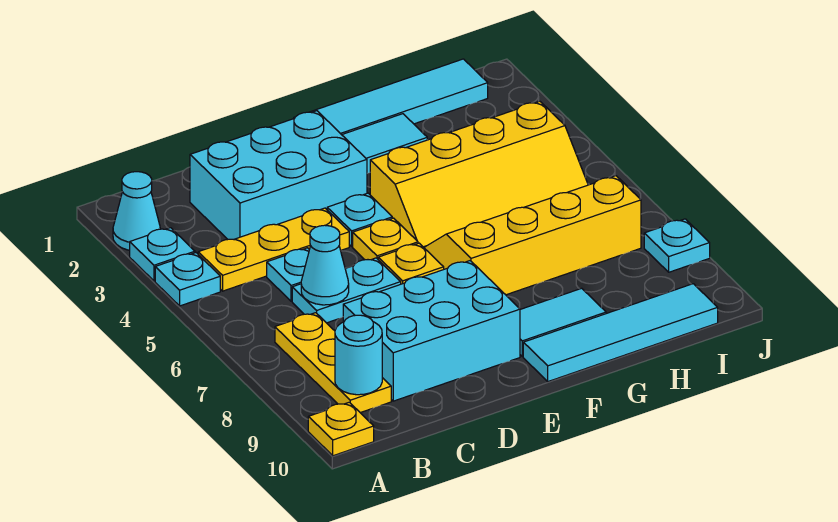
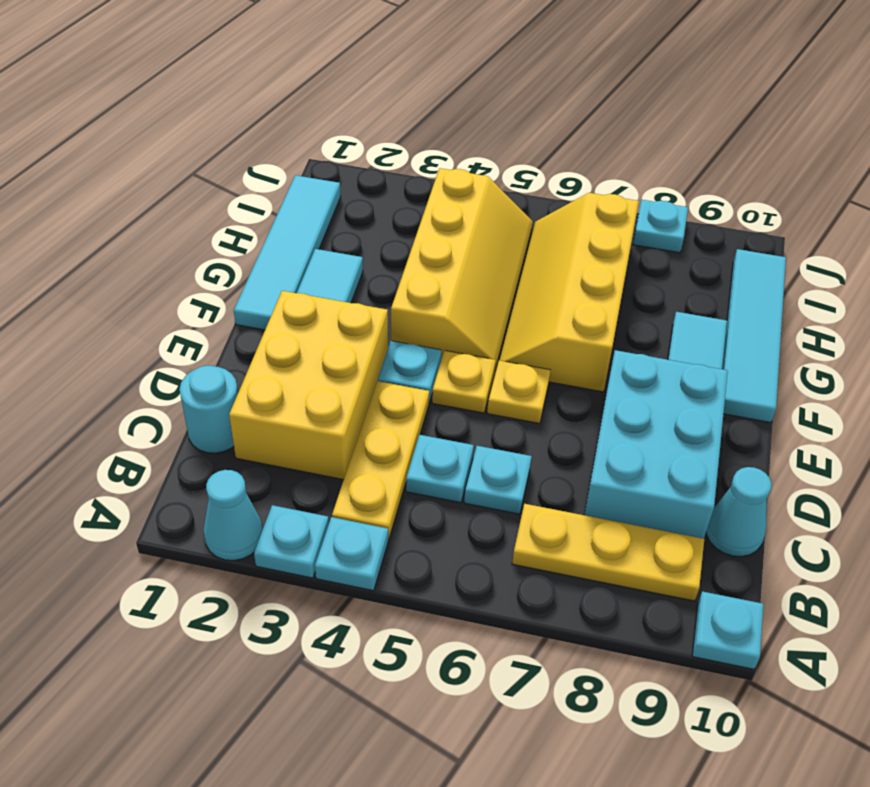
yellow 1x1 plate [308,402,374,456] -> cyan 1x1 plate [692,591,763,669]
cyan 1x1 round brick [335,315,382,395] -> cyan 1x1 round brick moved to [180,366,238,453]
cyan 2x3 brick [190,111,367,239] -> yellow 2x3 brick [229,291,388,480]
cyan 1x2 plate [292,258,401,323] -> cyan 1x1 plate [464,446,532,514]
cyan 1x1 cone [301,225,349,305] -> cyan 1x1 cone moved to [706,467,772,557]

